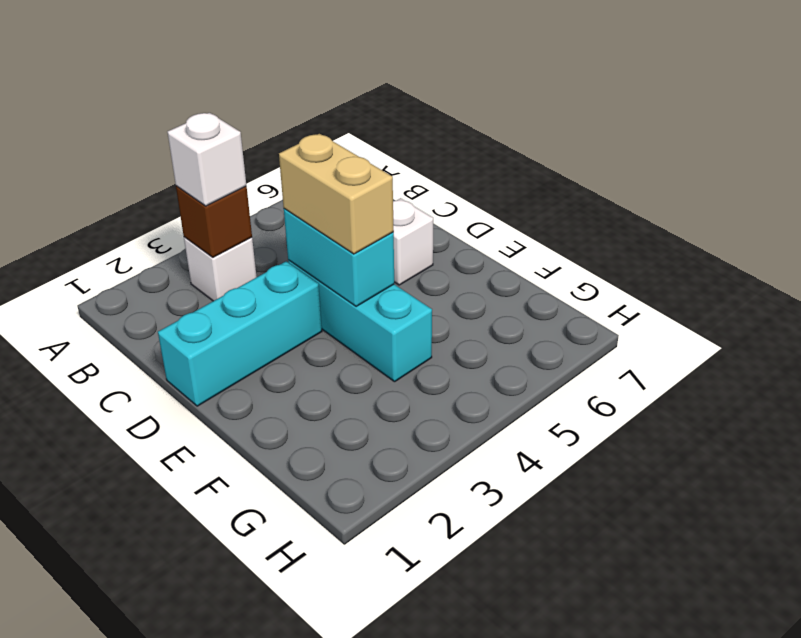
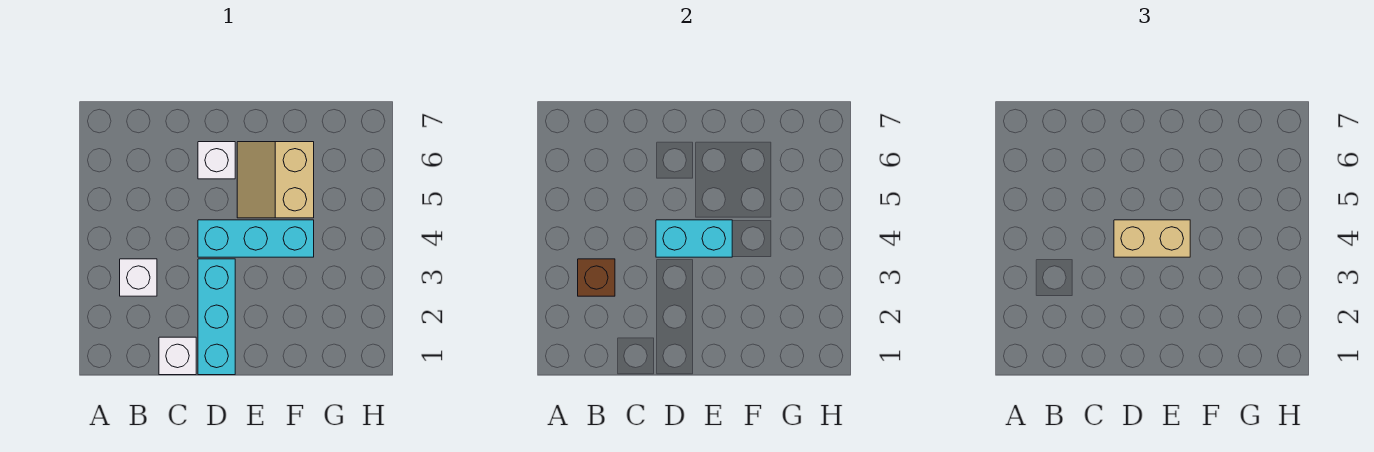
white 1x1 brick [168,113,246,206] -> white 1x1 brick moved to [159,337,196,375]
none -> tan 2x2 slope [237,142,314,218]

